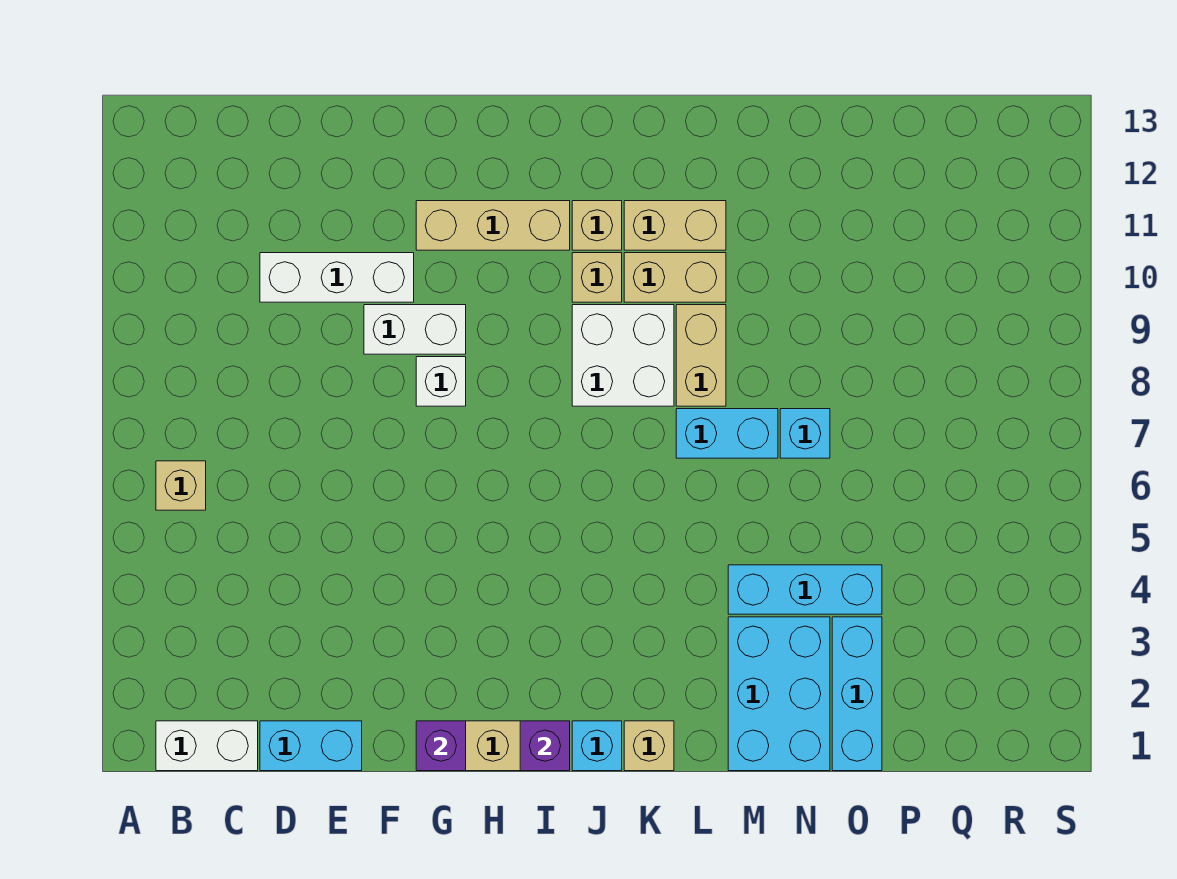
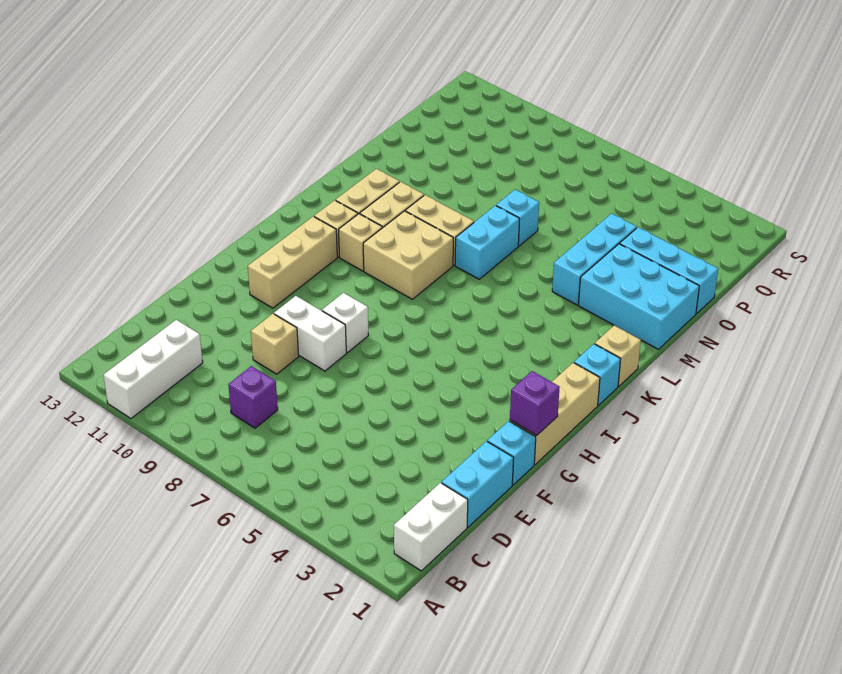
tan 1x1 brick [156,461,206,510] -> tan 1x1 brick moved to [251,314,299,374]
white 1x3 brick [260,253,414,302] -> white 1x3 brick moved to [104,320,203,419]
none -> cyan 1x1 brick [487,421,536,485]
white 1x2 brick [364,305,466,354] -> white 1x2 brick turned to [274,296,346,371]
purple 1x1 brick [520,721,570,771] -> purple 1x1 brick moved to [228,366,278,428]
white 2x2 brick [572,305,674,406] -> tan 2x2 brick [363,211,453,299]

